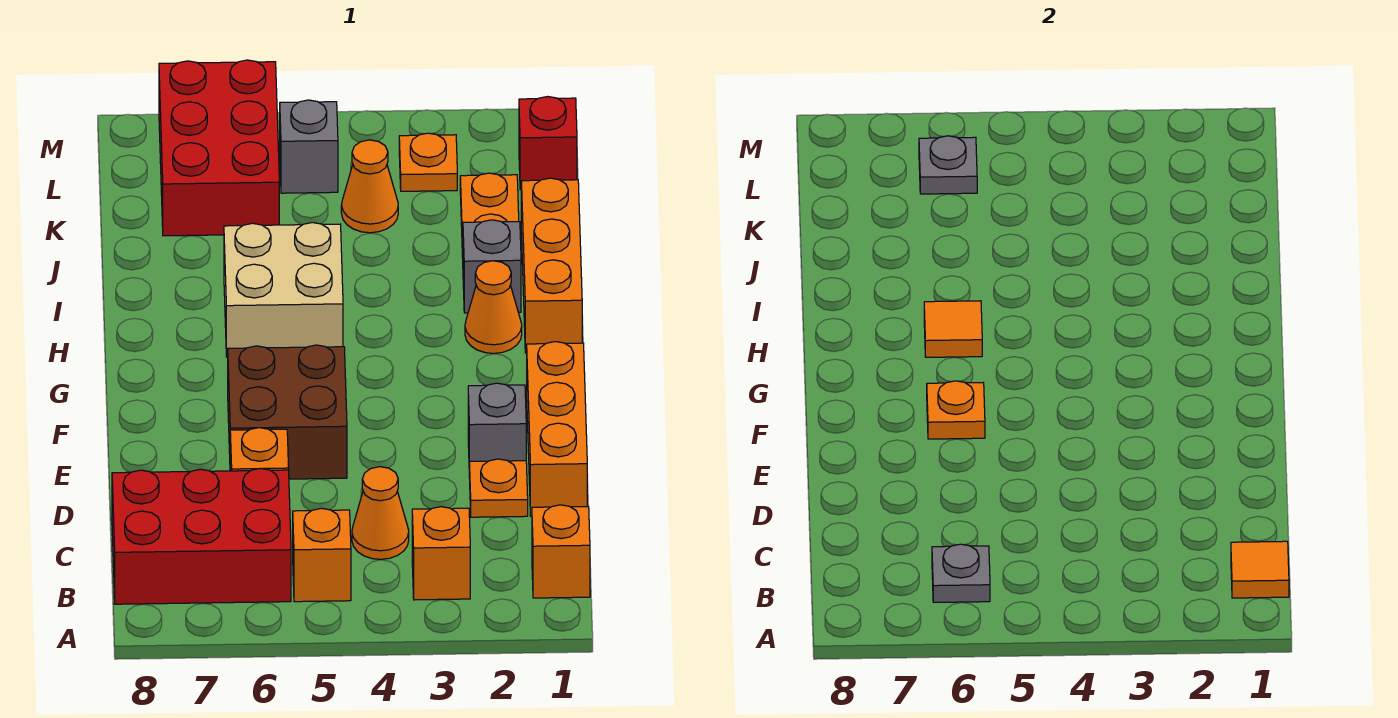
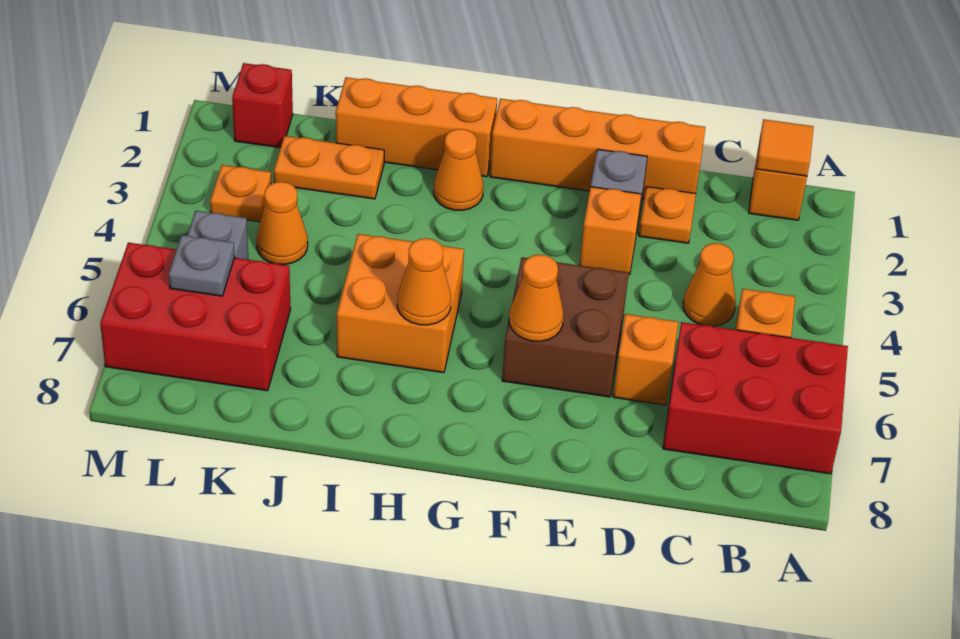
orange 1x1 brick [412,507,470,600] -> orange 1x1 brick moved to [580,187,641,274]
red 2x3 brick [112,468,291,604] -> red 2x3 brick turned to [663,322,848,474]
grey 1x1 plate [932,544,990,602] -> none
orange 1x3 brick [527,342,587,516] -> orange 1x4 brick [490,99,705,199]
orange 1x1 plate [927,381,985,439] -> orange 1x1 cone [509,255,564,341]
tan 2x2 brick [224,223,343,357] -> orange 2x2 brick [337,234,464,373]
orange 1x1 tile [924,301,982,357] -> orange 1x1 cone [397,238,451,325]
grey 1x1 brick [463,220,521,313] -> none

